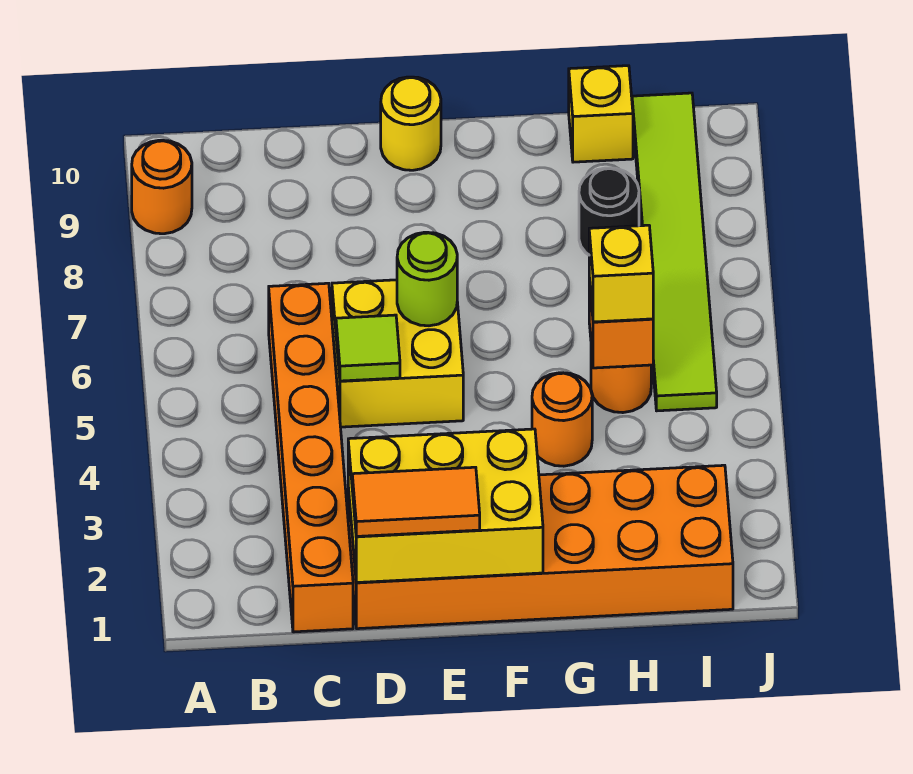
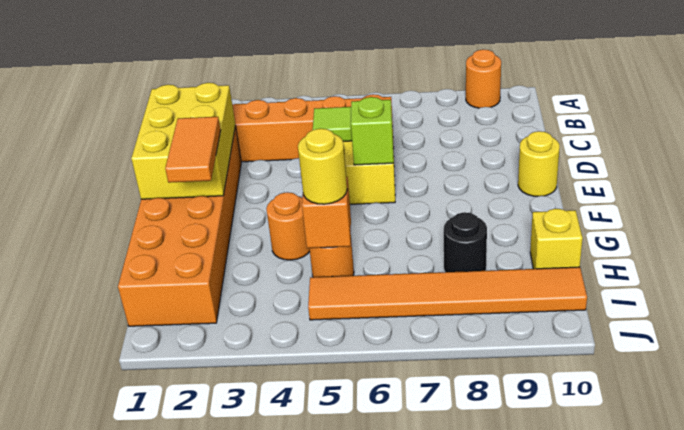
orange 1x2 tile [352,467,480,536] -> orange 1x2 tile moved to [165,117,221,183]
lime 1x1 round brick [397,232,457,326] -> lime 1x1 brick [351,97,394,165]
yellow 1x1 brick [589,225,653,322] -> yellow 1x1 round brick [298,128,347,204]
lime 1x6 tile [632,93,717,411] -> orange 1x6 tile [308,267,587,320]

